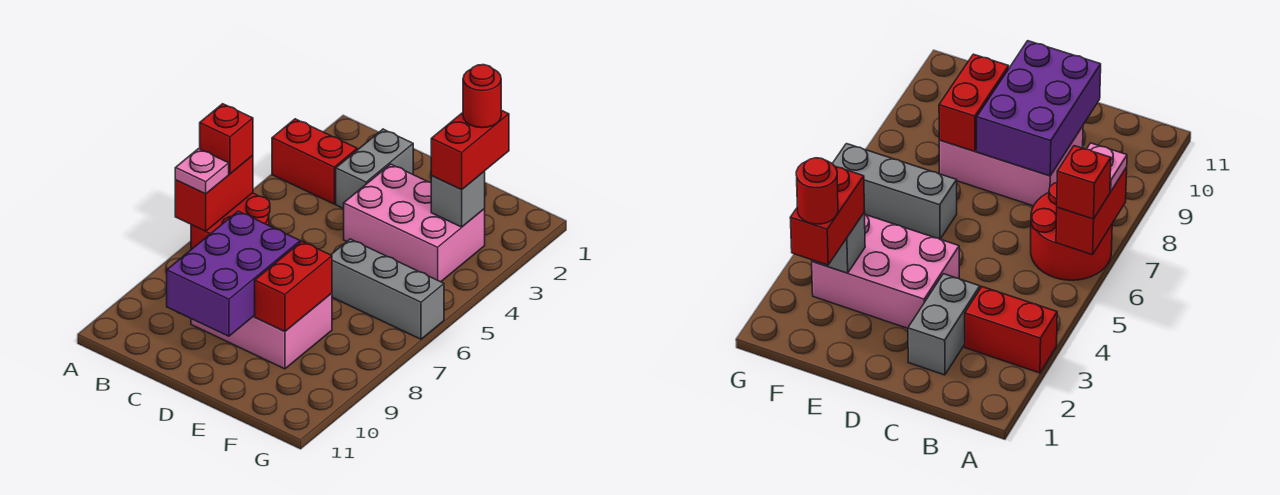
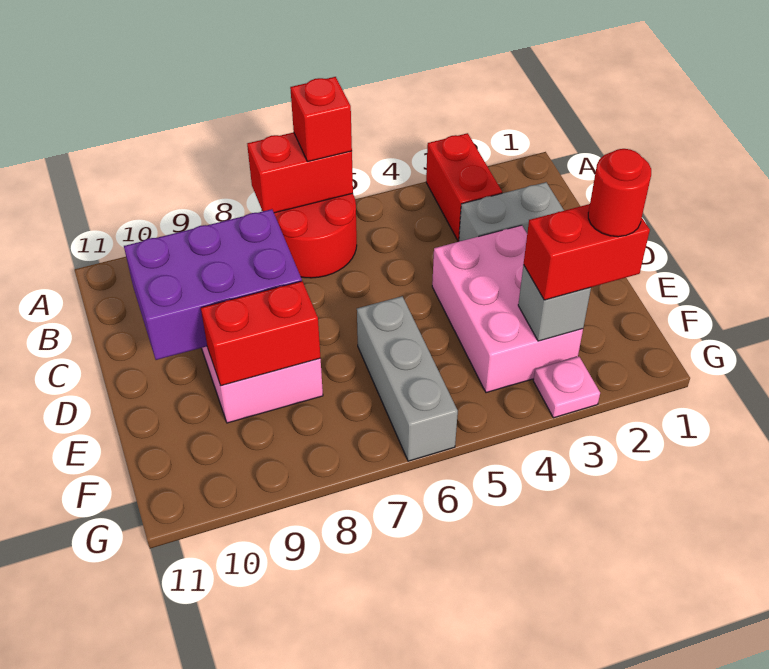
pink 1x1 plate [175,149,229,194] -> pink 1x1 plate moved to [533,357,600,418]

